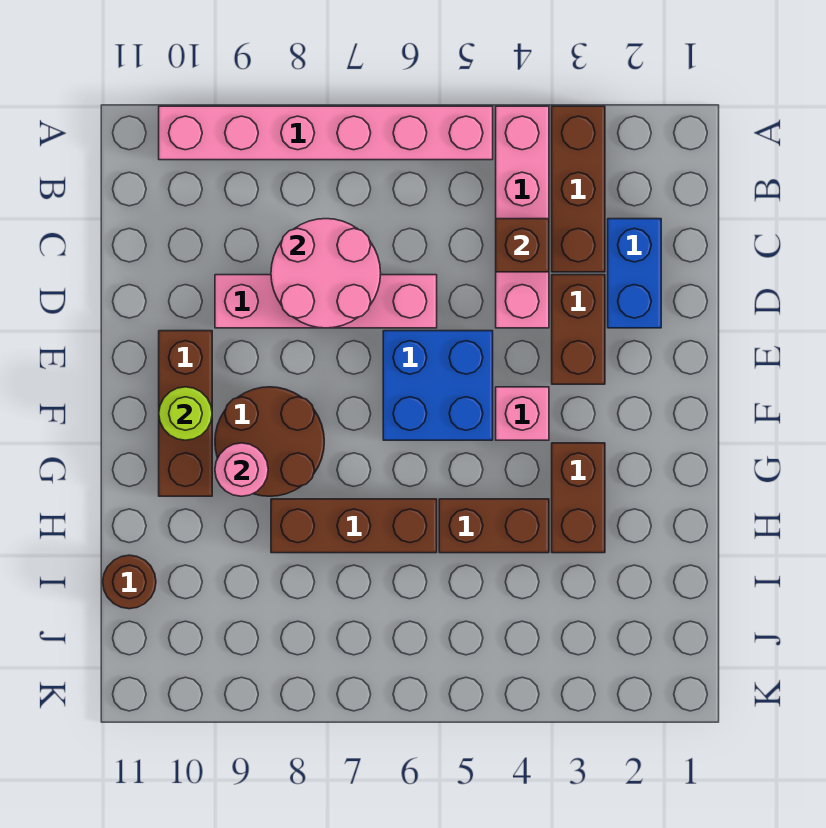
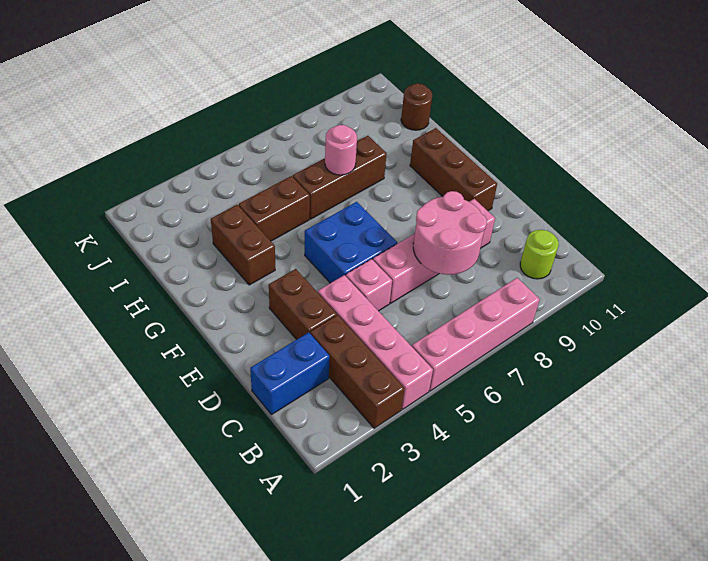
pink 1x6 brick [159,106,493,160] -> pink 1x4 brick [412,278,540,391]
blue 1x2 brick [608,219,661,328] -> blue 1x2 brick turned to [250,333,330,415]
brown 1x1 brick [496,219,549,272] -> none
pink 1x1 brick [496,387,549,440] -> pink 1x1 brick moved to [346,259,392,311]
brown 2x2 round brick [215,387,324,496] -> none
lime 1x1 round brick [159,387,212,440] -> lime 1x1 round brick moved to [520,230,559,279]
pink 1x1 round brick [215,443,268,496] -> pink 1x1 round brick moved to [325,125,357,175]

